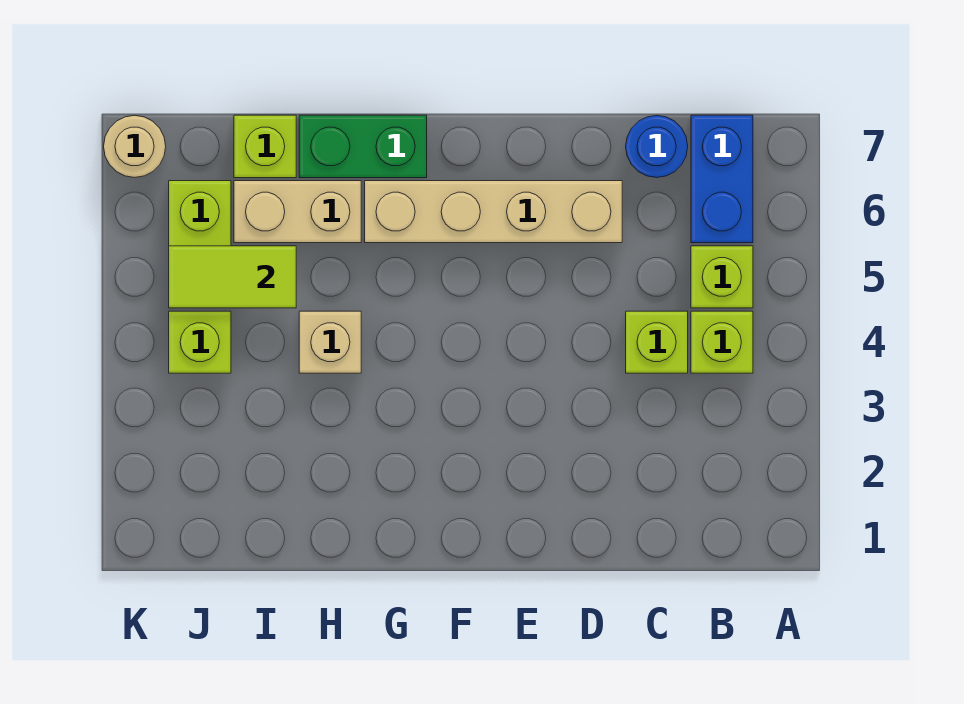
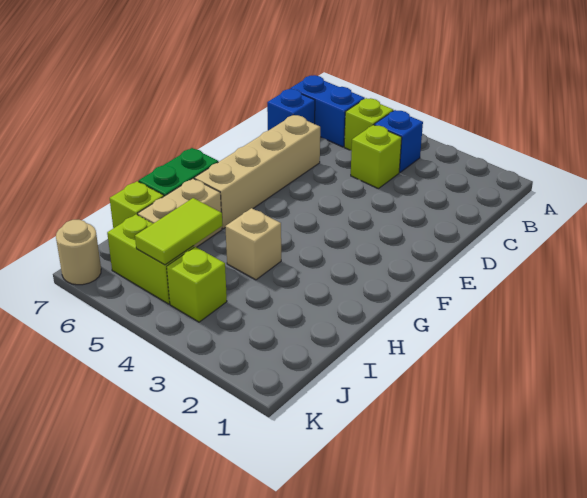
lime 1x1 brick [691,311,753,373] -> blue 1x1 brick [374,110,423,172]
blue 1x1 round brick [626,115,688,178] -> blue 1x1 brick [267,89,315,131]

